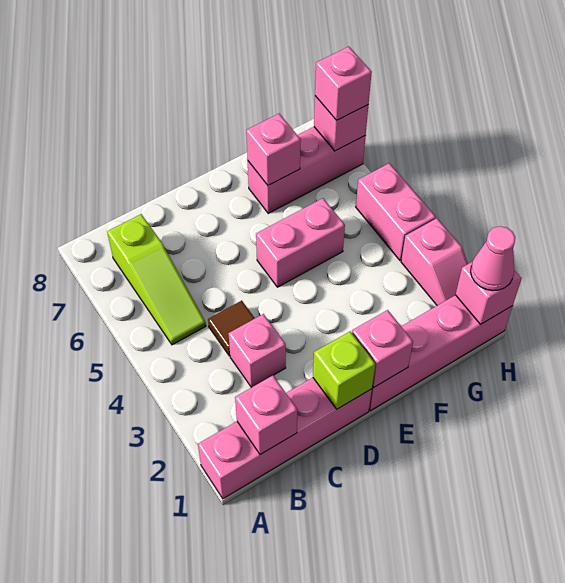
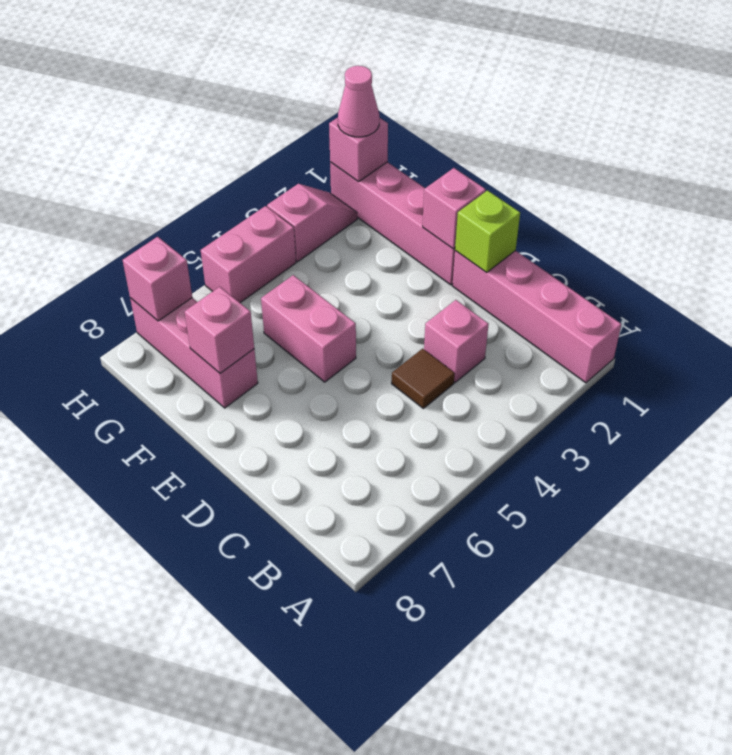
pink 1x1 brick [235,376,297,455] -> none
lime 1x3 slope [107,214,206,345] -> none
pink 1x1 brick [315,47,372,120] -> none

